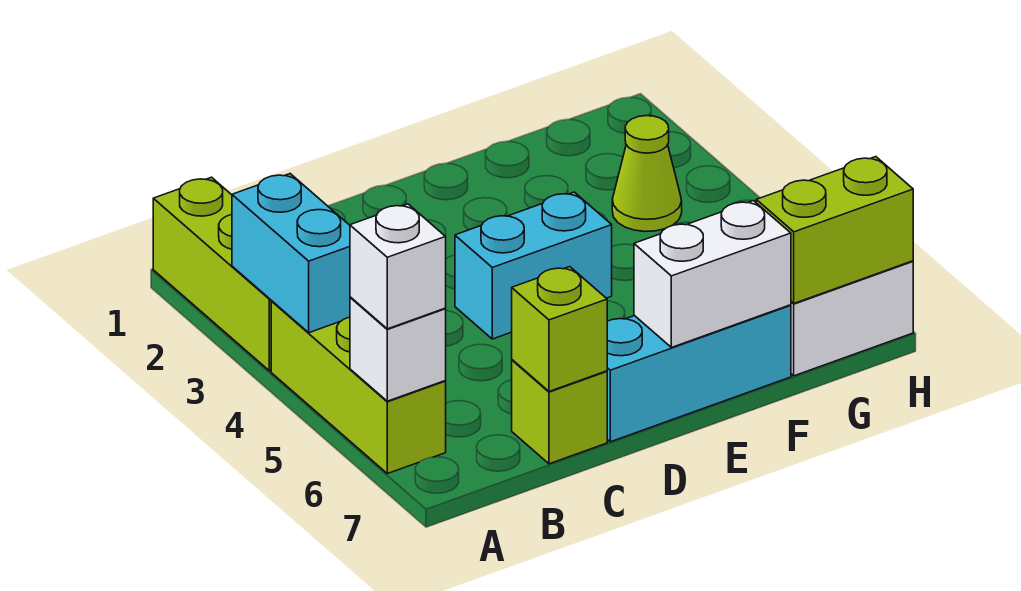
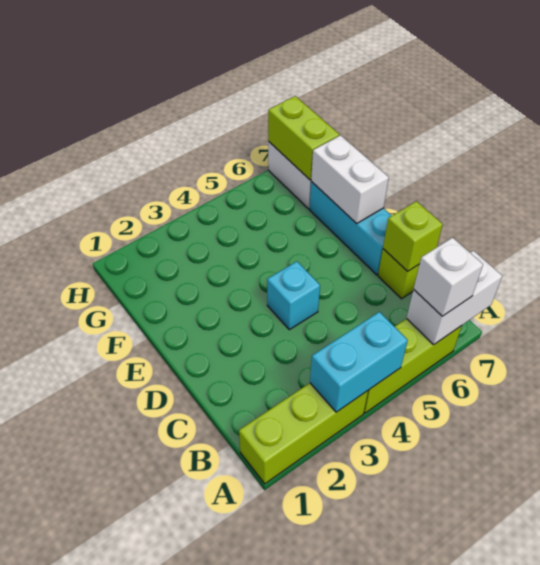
white 1x1 brick [350,297,446,401] -> white 1x2 brick [407,251,502,344]
cyan 1x2 brick [455,192,612,339] -> cyan 1x1 brick [267,261,320,330]
lime 1x1 cone [612,116,682,232] -> none

